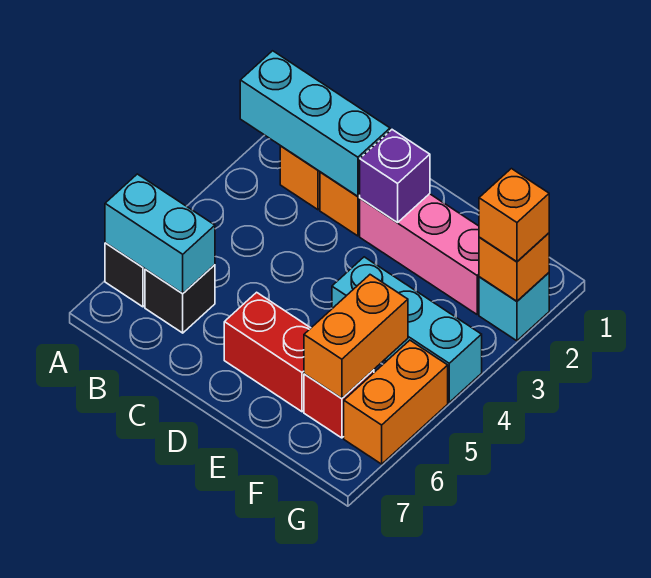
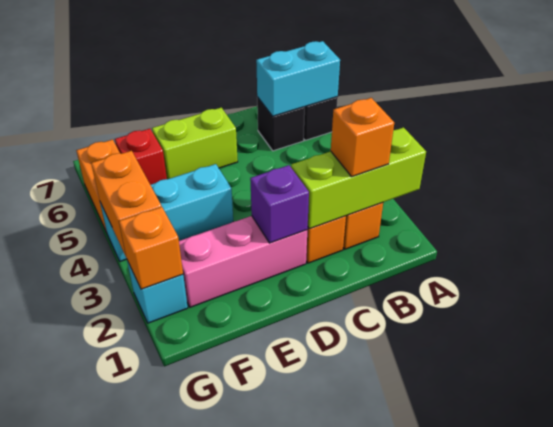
cyan 1x3 brick [240,51,390,196] -> lime 1x3 brick [291,127,426,229]
red 1x2 brick [224,292,311,412] -> lime 1x2 brick [152,108,238,179]
orange 1x2 brick [304,275,408,398] -> orange 1x2 brick moved to [91,151,162,256]
orange 1x1 brick [479,169,549,262] -> orange 1x1 brick moved to [331,98,394,176]

